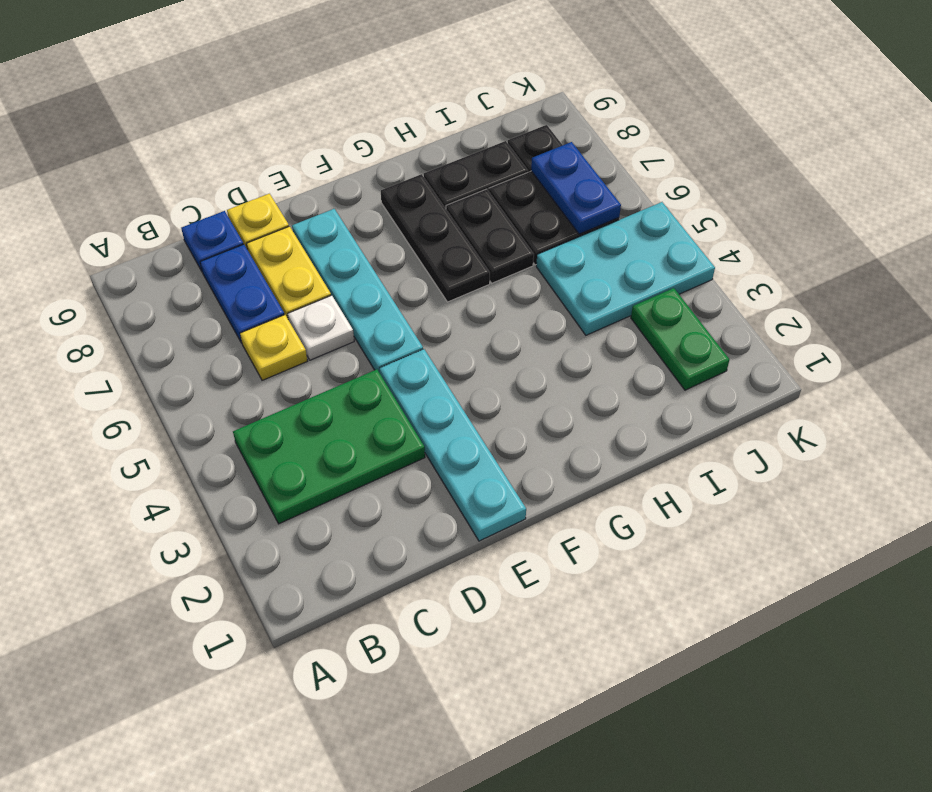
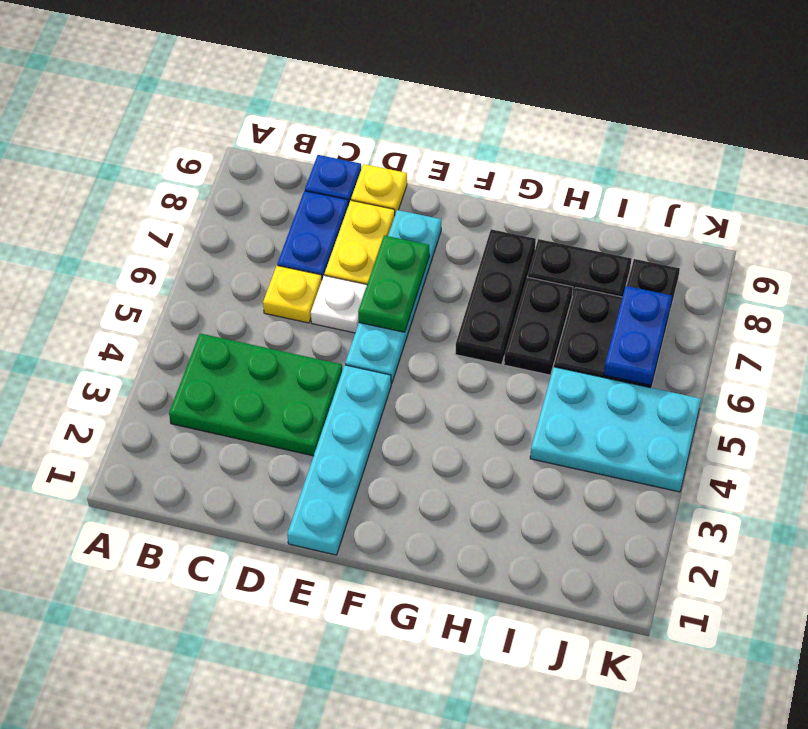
green 1x2 plate [631,288,729,390] -> green 1x2 plate moved to [358,235,429,332]

